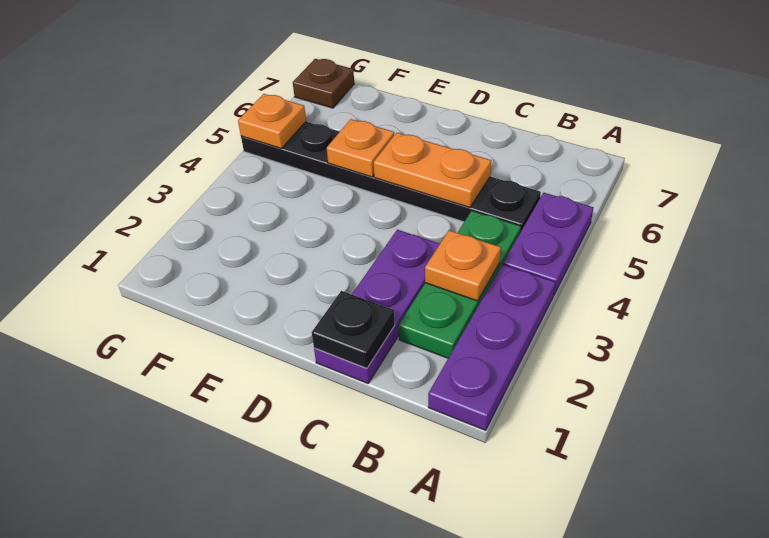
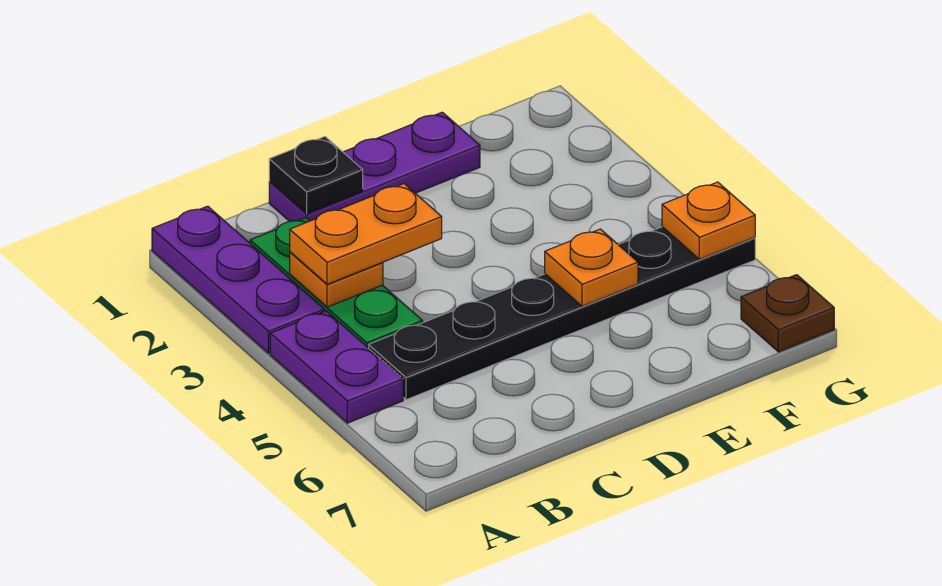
purple 1x3 plate [314,230,440,383] -> purple 1x3 plate turned to [269,112,480,221]
orange 1x2 plate [374,133,491,208] -> orange 1x2 plate moved to [290,184,442,284]

